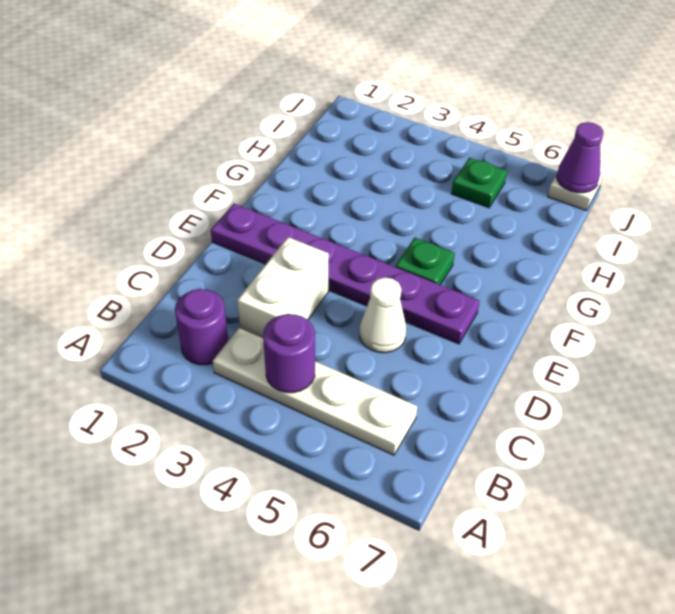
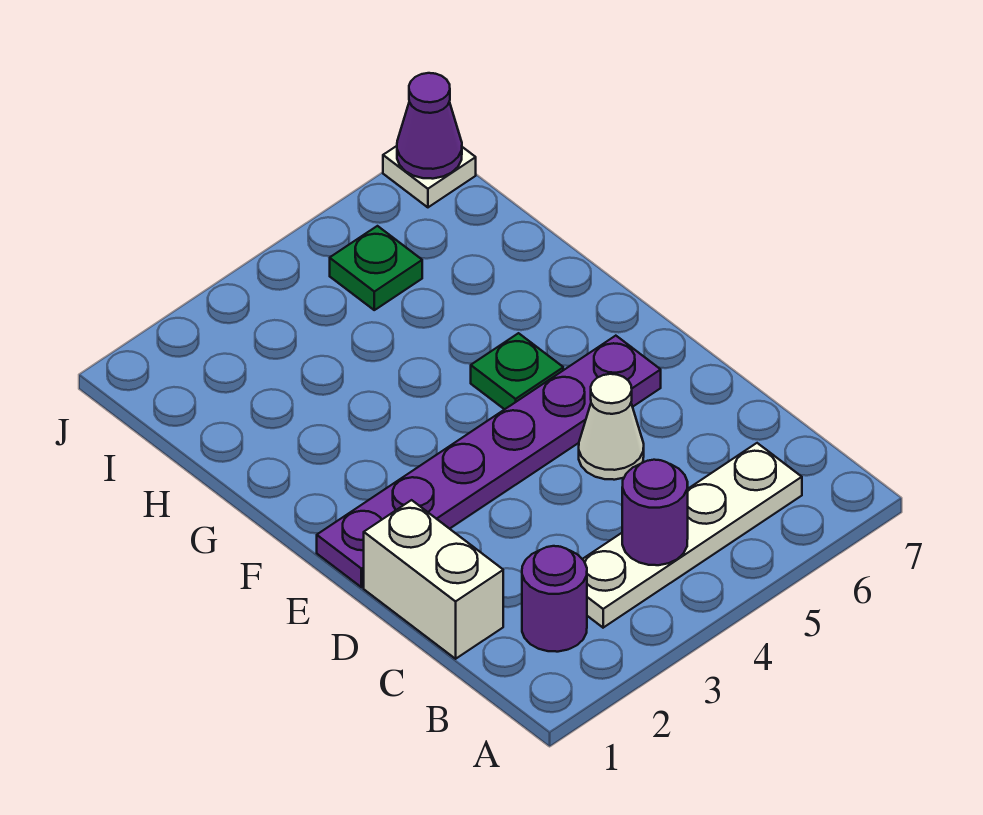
white 1x2 brick [237,237,329,338] -> white 1x2 brick moved to [364,500,503,659]

